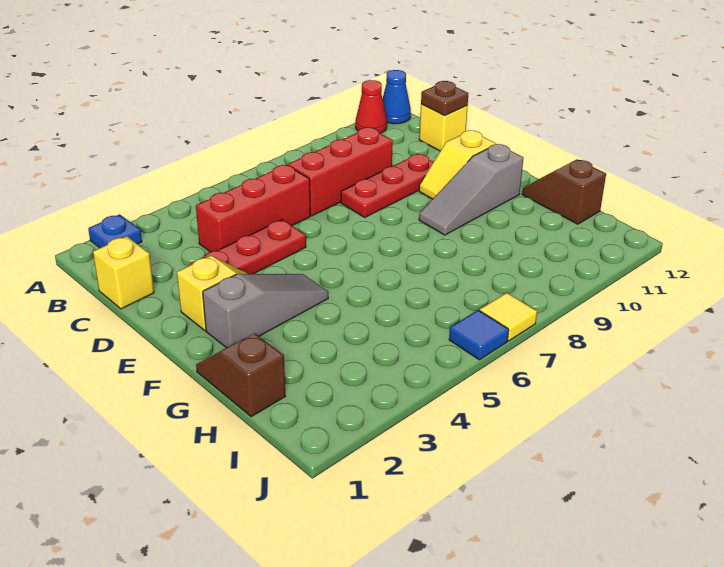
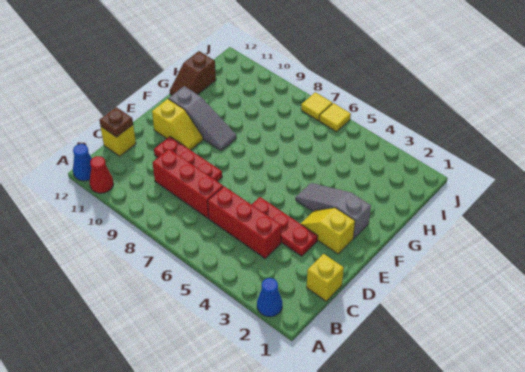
blue 1x1 plate [88,214,142,248] -> blue 1x1 cone [257,278,282,317]
brown 1x2 slope [196,334,285,417] -> none
blue 1x1 tile [449,310,509,360] -> yellow 1x1 tile [319,103,351,132]

